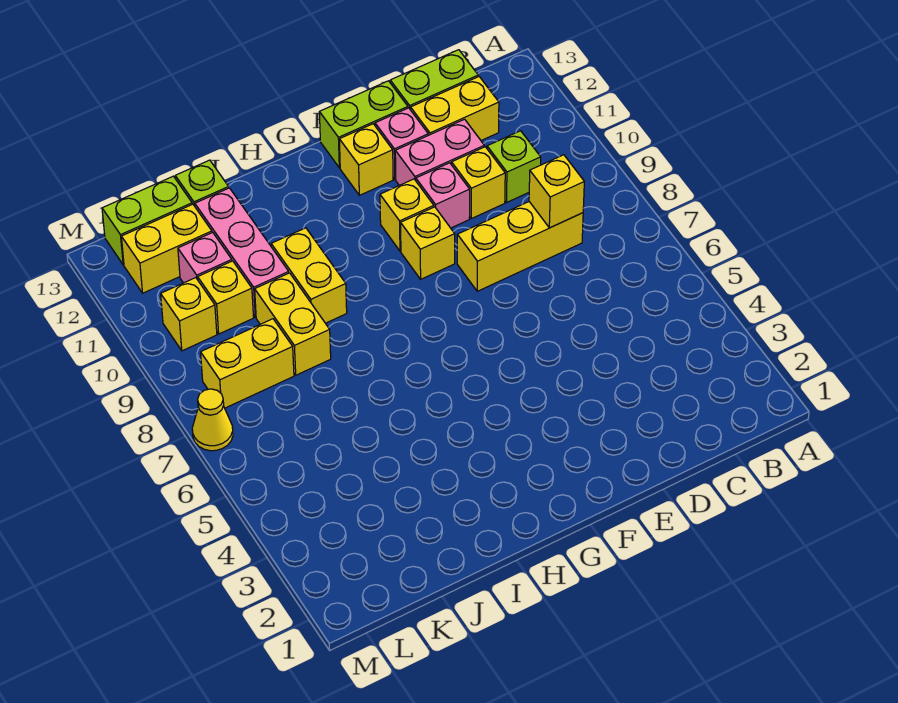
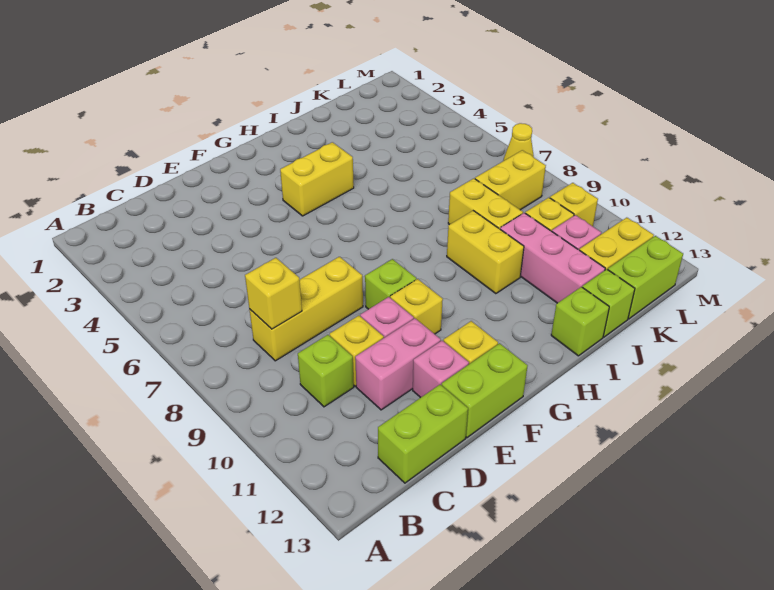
yellow 1x2 brick [411,77,499,140] -> yellow 1x2 brick moved to [280,142,354,216]
yellow 1x1 brick [401,207,455,279] -> lime 1x1 brick [365,259,416,309]
none -> lime 1x1 brick [551,287,609,356]

